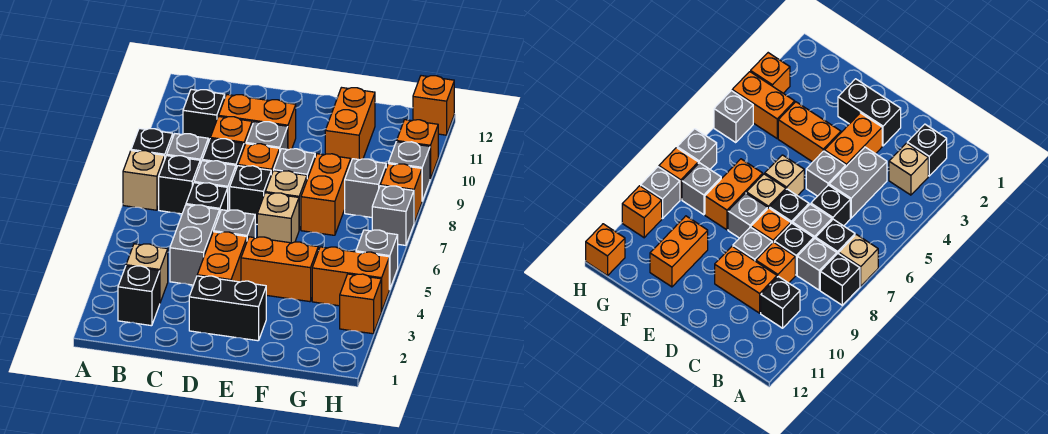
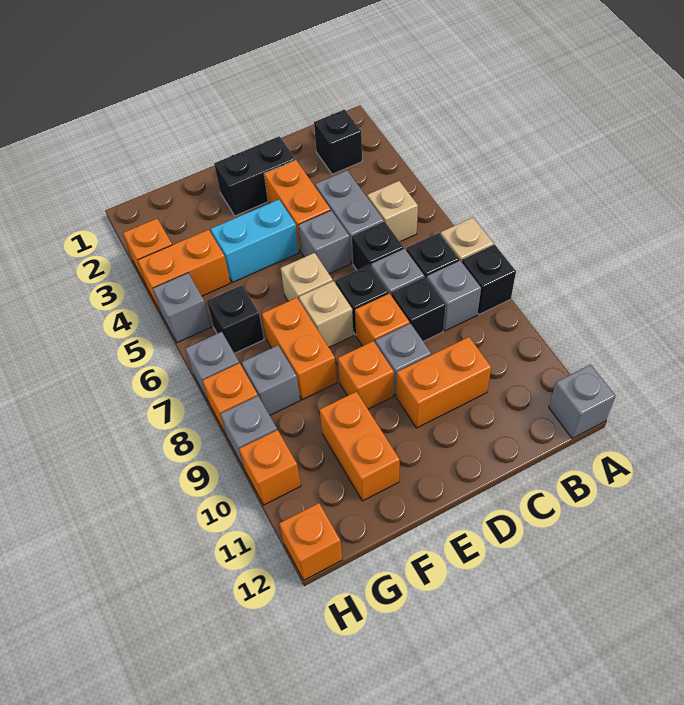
tan 1x1 brick [126,244,168,302] -> tan 1x1 brick moved to [367,181,418,242]
black 1x1 brick [183,89,225,142] -> black 1x1 brick moved to [207,285,264,353]
orange 1x1 brick [210,117,252,146] -> orange 1x1 brick moved to [338,341,394,409]
orange 1x2 brick [241,237,318,302] -> cyan 1x2 brick [211,200,299,282]
grey 1x1 brick [274,149,315,179] -> grey 1x1 brick moved to [549,365,616,439]

